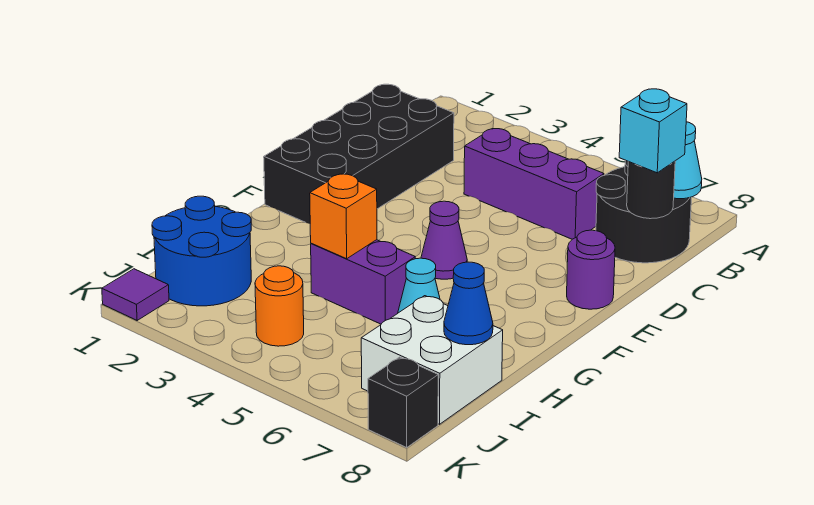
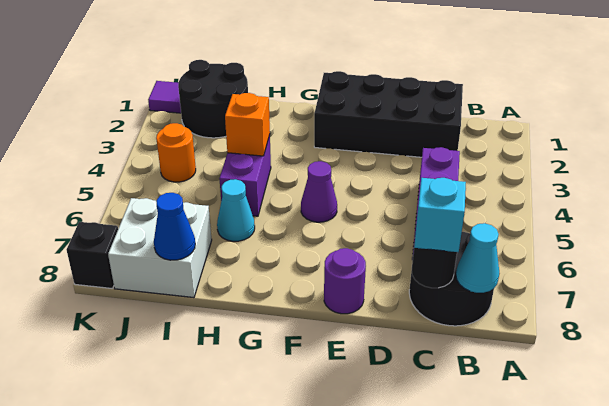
blue 2x2 round brick [152,196,251,306] -> black 2x2 round brick [178,60,248,138]

